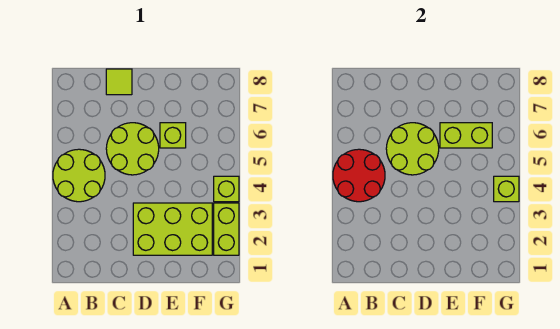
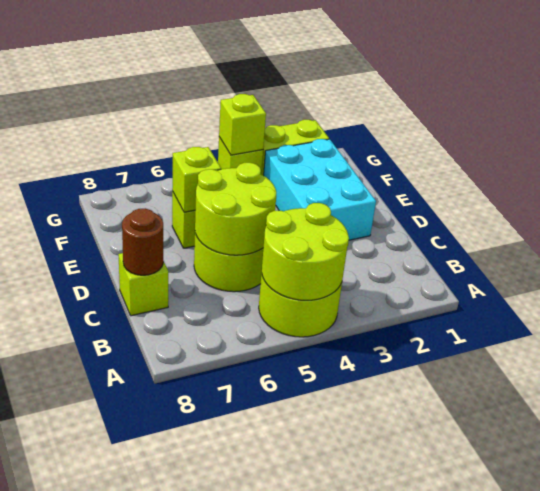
red 2x2 round brick [333,149,385,202] -> lime 2x2 round brick [262,203,349,300]
lime 1x1 tile [106,69,132,95] -> lime 1x1 brick [119,253,168,316]
none -> brown 1x1 round brick [122,208,163,275]
lime 2x3 brick [133,203,212,255] -> cyan 2x3 brick [264,139,376,240]
lime 1x2 brick [440,123,492,148] -> lime 1x1 brick [172,147,221,212]

